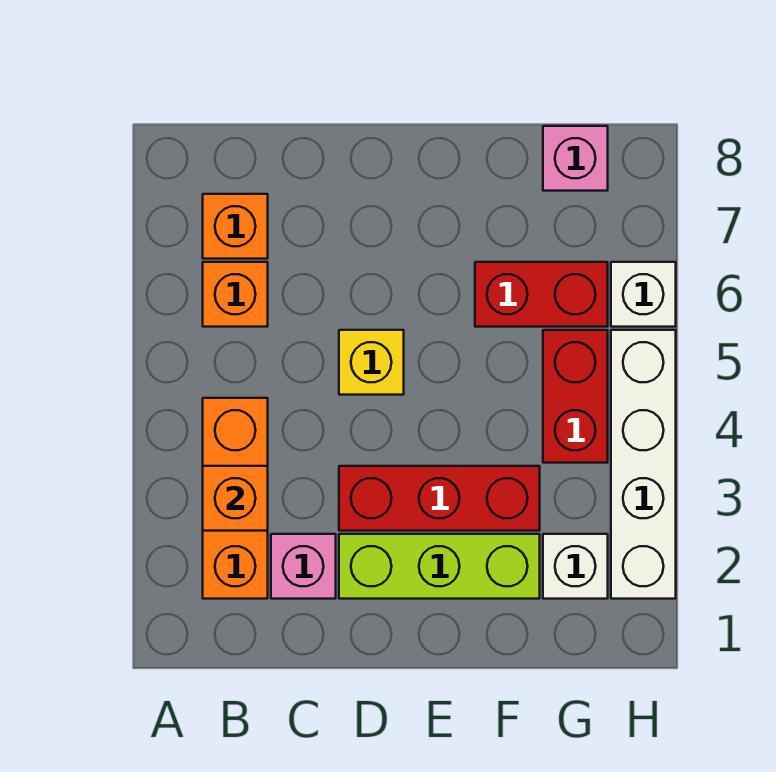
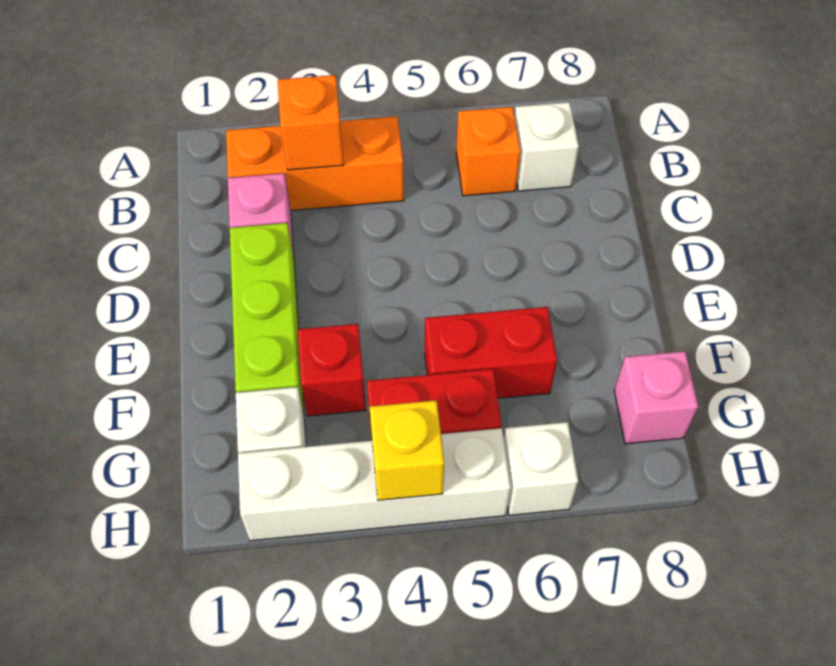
orange 1x1 brick [203,194,268,259] -> white 1x1 brick [515,102,579,191]
red 1x3 brick [339,466,540,531] -> red 1x1 brick [298,324,366,416]
yellow 1x1 brick [339,330,404,395] -> yellow 1x1 brick moved to [370,400,444,500]
red 1x2 brick [475,262,608,327] -> red 1x2 brick turned to [425,307,557,398]

